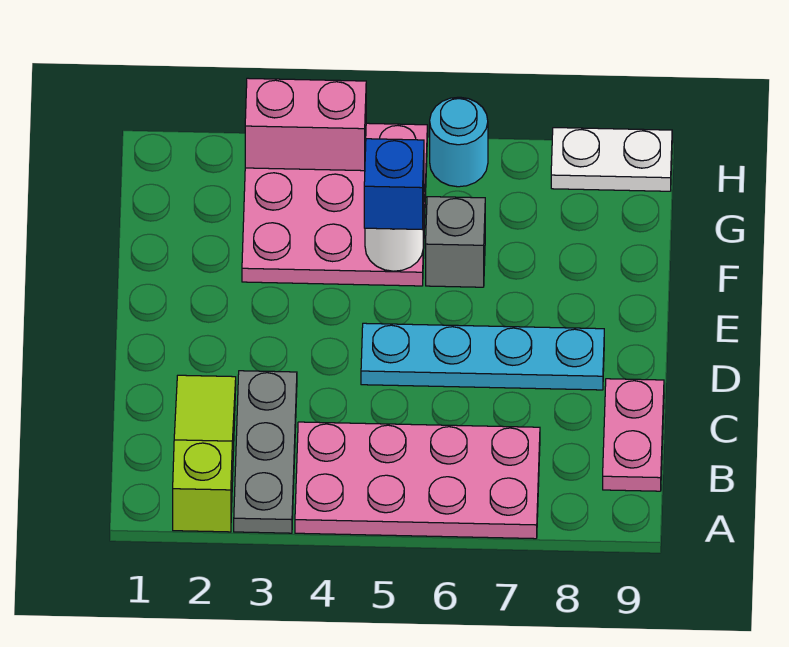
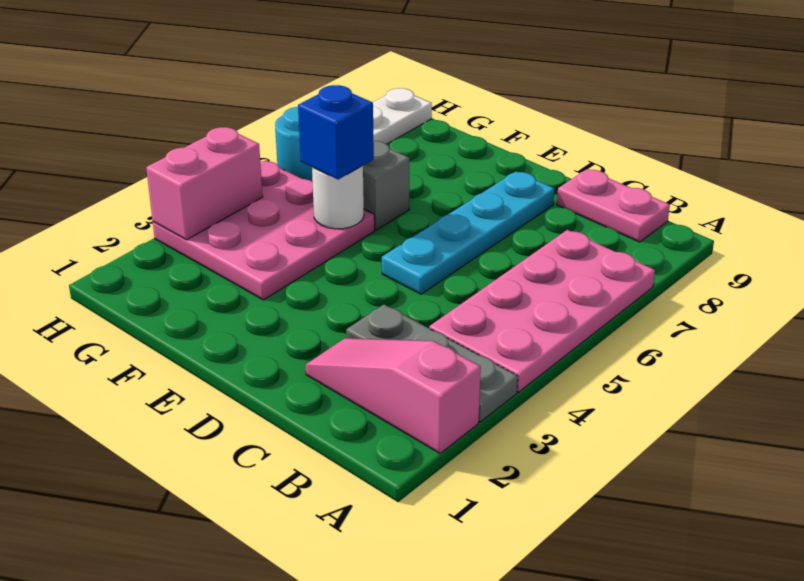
lime 1x3 slope [173,375,236,532] -> pink 1x3 slope [306,338,481,453]

